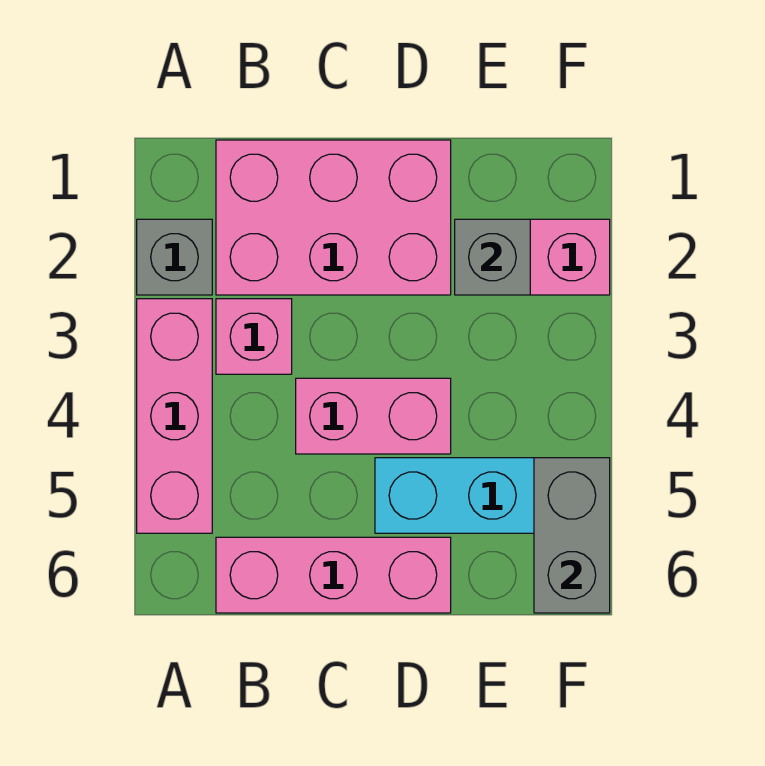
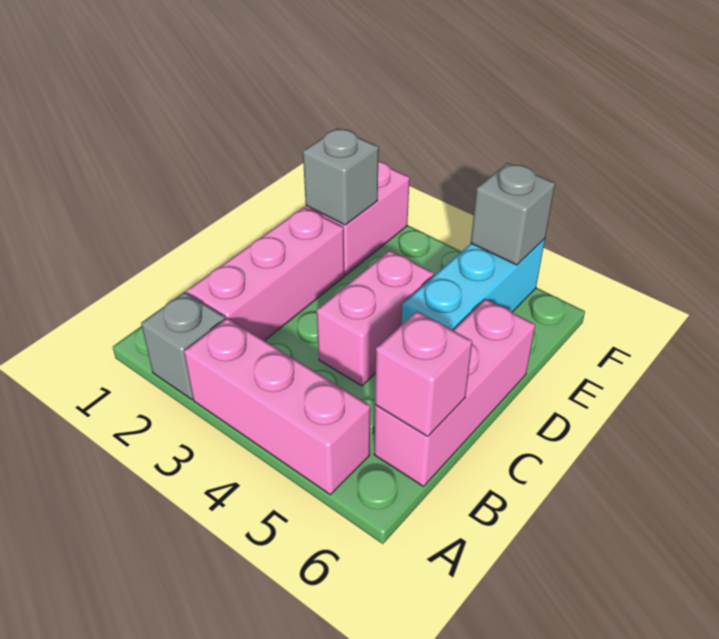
pink 2x3 brick [216,140,451,295] -> pink 1x3 brick [187,207,344,341]
pink 1x1 brick [216,299,292,374] -> pink 1x1 brick moved to [375,311,472,436]
grey 1x2 brick [534,458,610,613] -> grey 1x1 brick [471,163,555,265]

